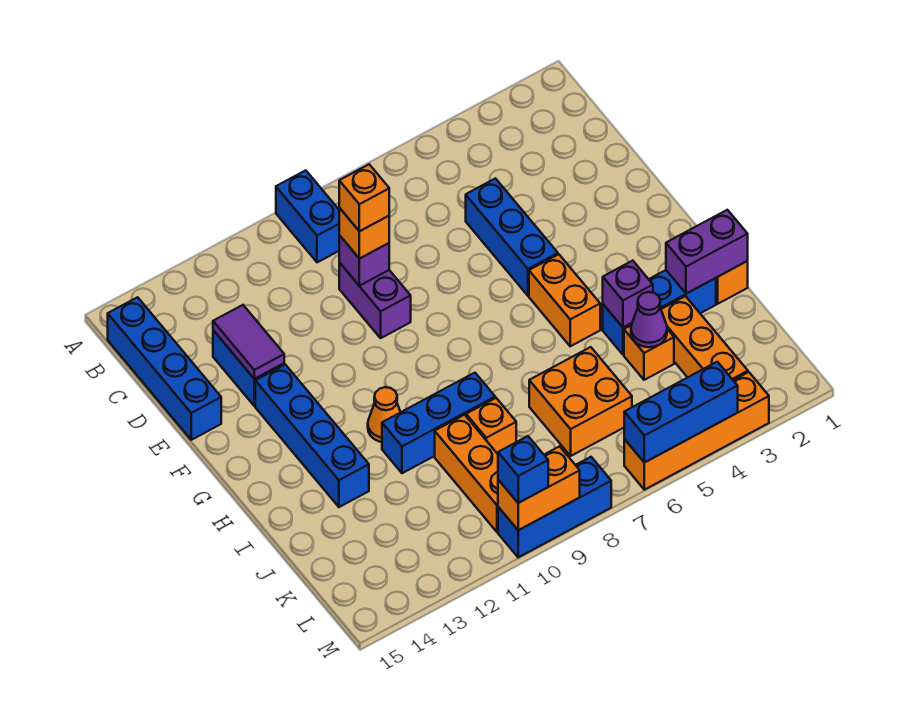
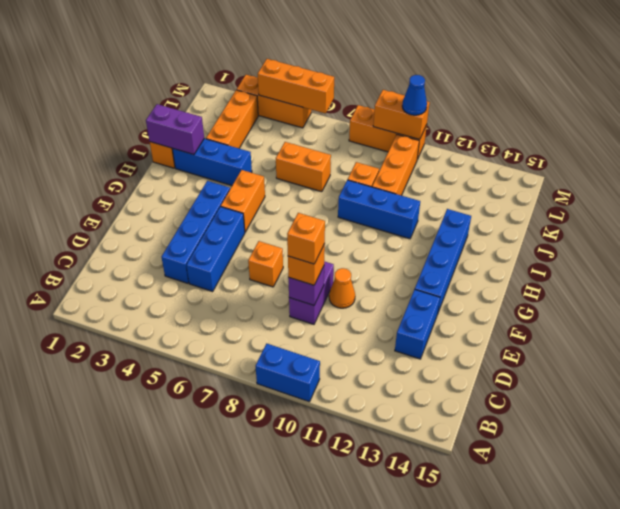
blue 1x2 brick [276,170,339,262] -> blue 1x2 brick turned to [256,344,320,402]
blue 1x4 brick [108,297,221,440] -> blue 1x4 brick moved to [162,181,230,283]
purple 1x2 tile [213,305,284,379] -> none
orange 1x1 cone [368,387,400,442] -> orange 1x1 cone moved to [329,268,355,308]
purple 1x1 brick [603,261,653,327] -> none
orange 1x1 brick [624,325,674,380] -> orange 1x1 brick moved to [248,241,283,287]
purple 1x1 cone [631,292,667,347] -> none
orange 2x2 brick [529,347,632,456] -> orange 1x2 brick [276,142,331,192]
orange 1x4 brick [624,372,769,490] -> orange 1x3 brick [237,75,311,128]
blue 1x3 brick [624,362,738,463] -> orange 1x3 brick [258,59,334,113]
blue 1x3 brick [498,457,611,557] -> orange 1x3 brick [349,105,427,159]
blue 1x1 brick [498,436,548,503] -> blue 1x1 cone [402,75,427,115]

